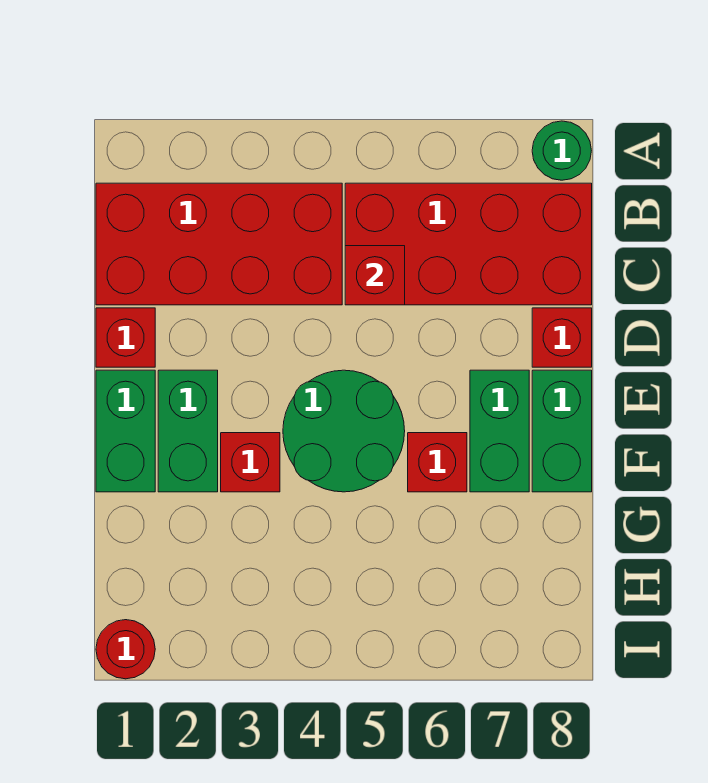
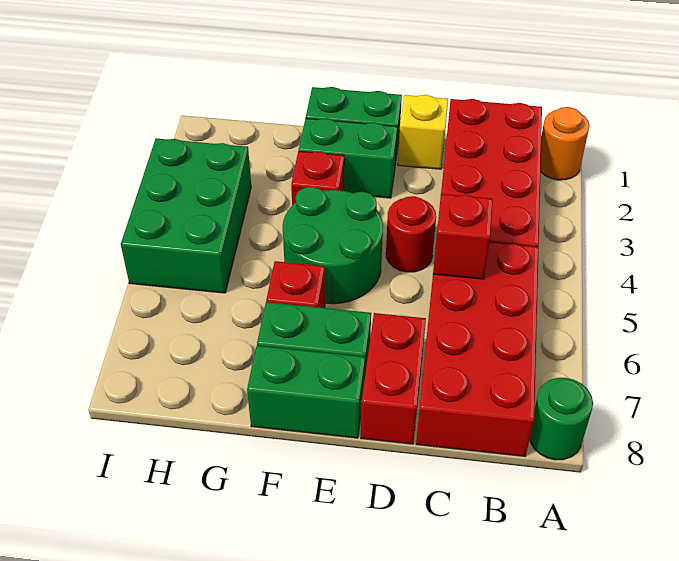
none -> orange 1x1 round brick [540,107,590,180]
red 1x1 brick [96,308,155,367] -> yellow 1x1 brick [398,95,448,169]
red 1x1 brick [532,308,592,367] -> red 1x2 brick [361,313,426,444]
none -> green 2x3 brick [121,138,251,293]
red 1x1 round brick [96,620,155,679] -> red 1x1 round brick moved to [386,196,436,272]

